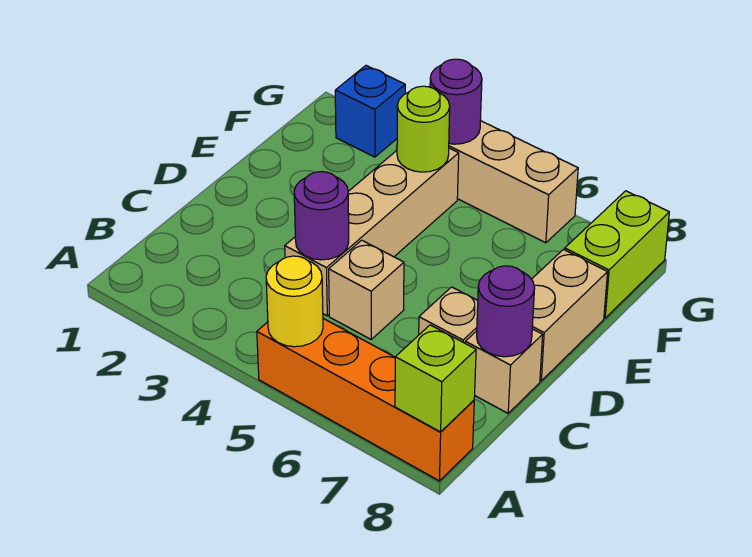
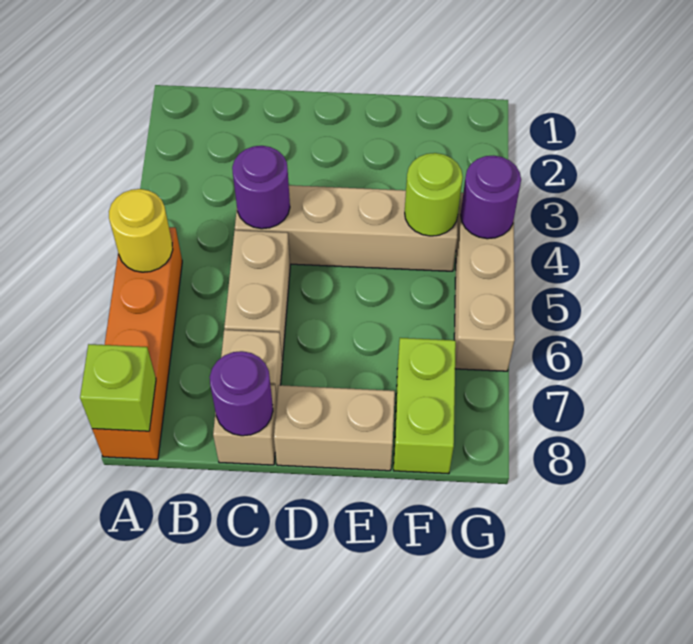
tan 1x1 brick [329,240,404,339] -> tan 1x2 brick [224,230,290,361]
lime 1x2 brick [565,191,669,318] -> lime 1x2 brick turned to [394,338,456,474]
blue 1x1 brick [335,66,405,157] -> none

